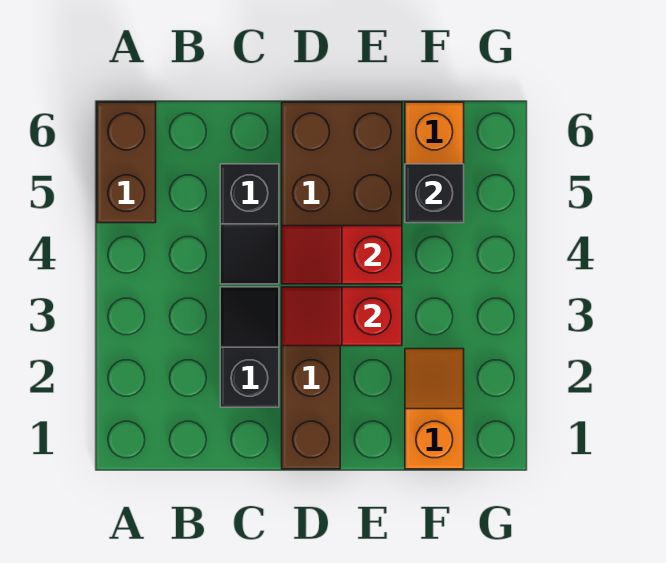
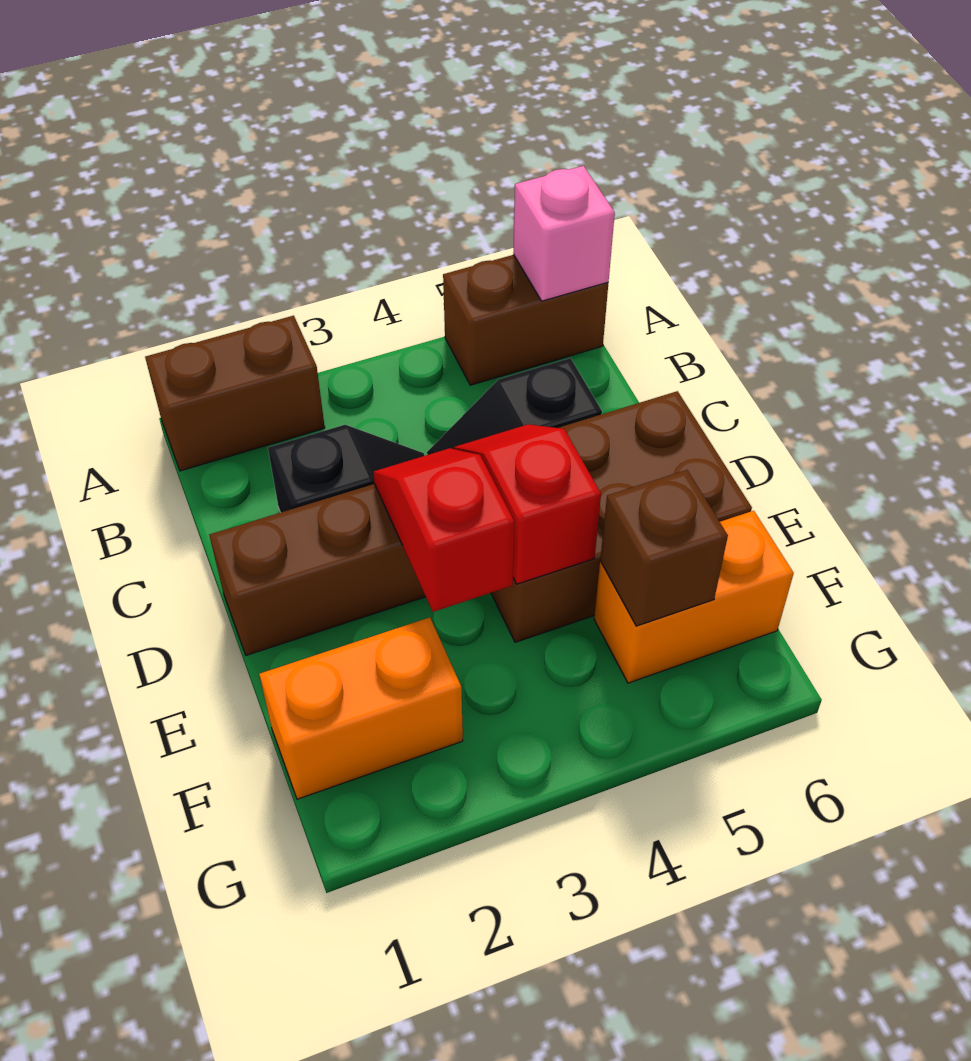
none -> brown 1x2 brick [145,316,325,471]
none -> pink 1x1 brick [513,166,615,301]
orange 1x2 slope [405,349,464,469] -> orange 1x2 brick [259,618,463,799]
black 1x1 brick [405,164,464,223] -> brown 1x1 brick [600,470,728,626]

